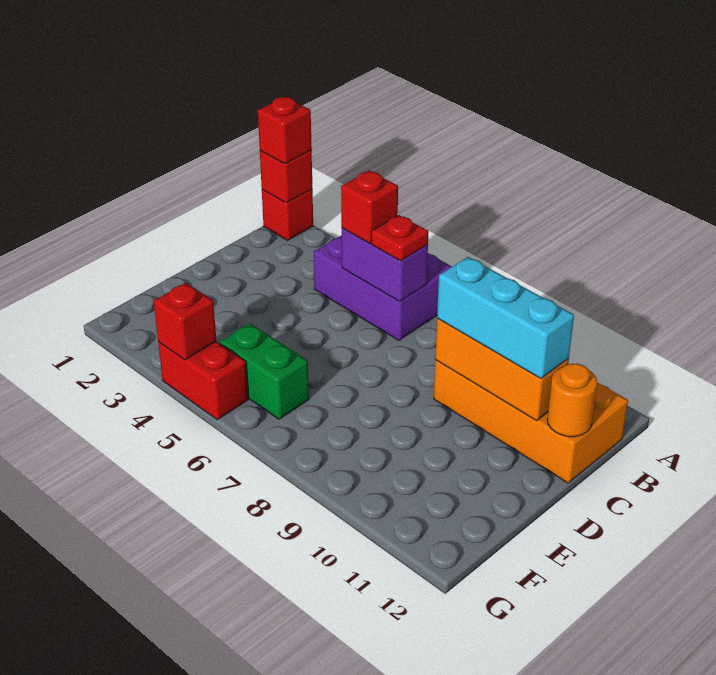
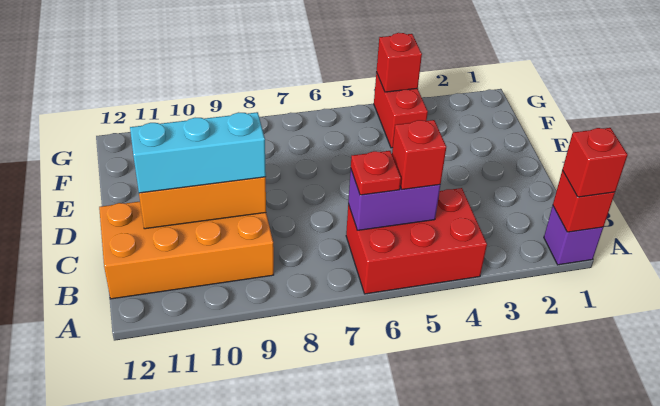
red 1x1 brick [262,189,313,240] -> purple 1x1 brick [544,206,603,265]
purple 2x3 brick [314,235,452,340] -> red 2x3 brick [346,188,487,294]
orange 1x1 round brick [547,363,597,437] -> none
green 1x2 brick [220,323,309,419] -> none
red 1x2 brick [158,342,248,420] -> red 1x2 brick turned to [374,72,428,148]

